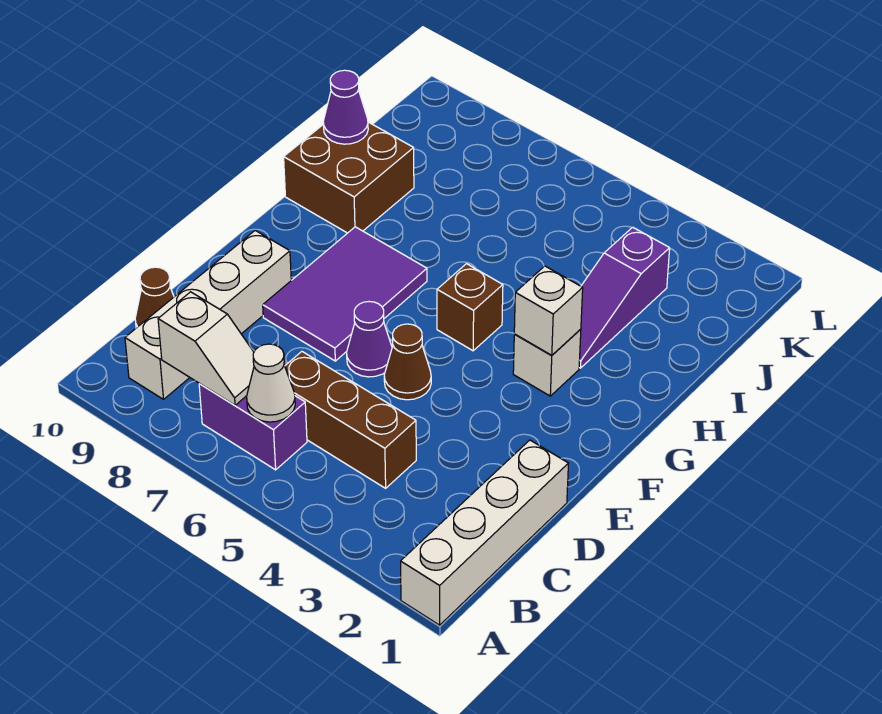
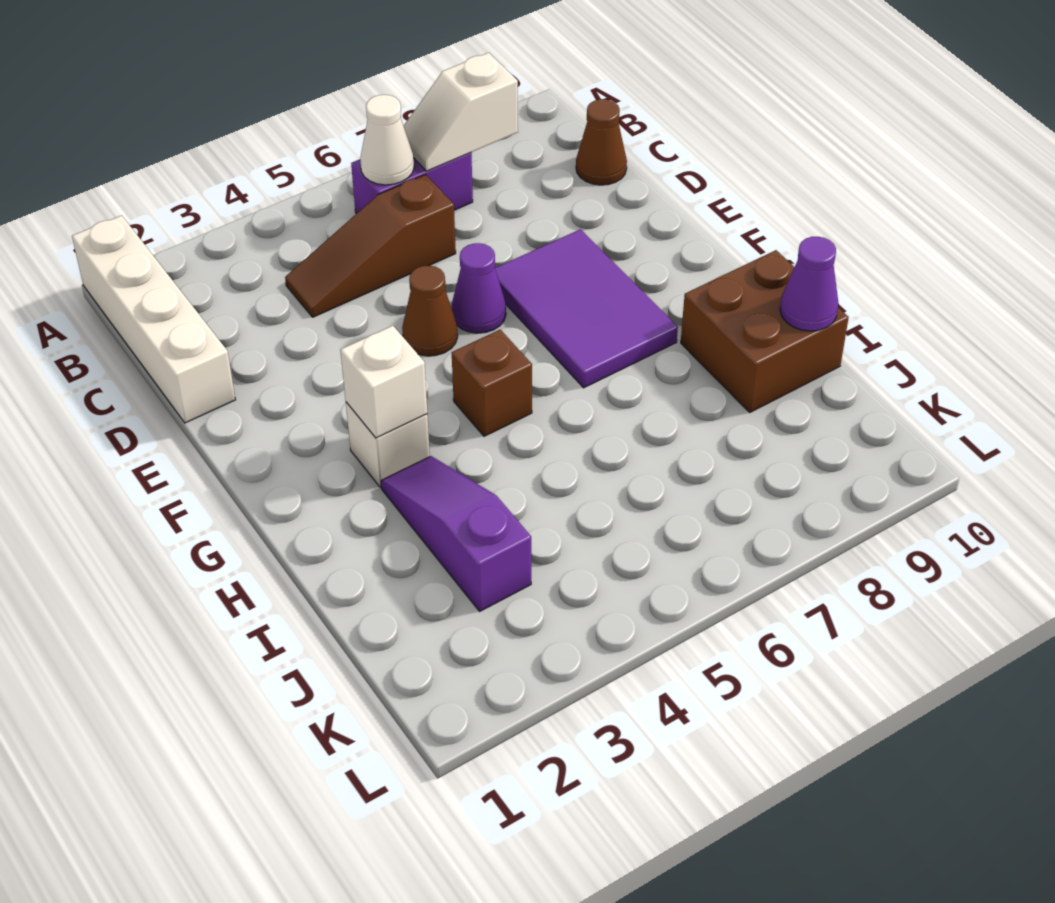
white 1x4 brick [125,230,291,399] -> none
brown 1x3 brick [285,352,416,488] -> brown 1x3 slope [285,174,456,317]

